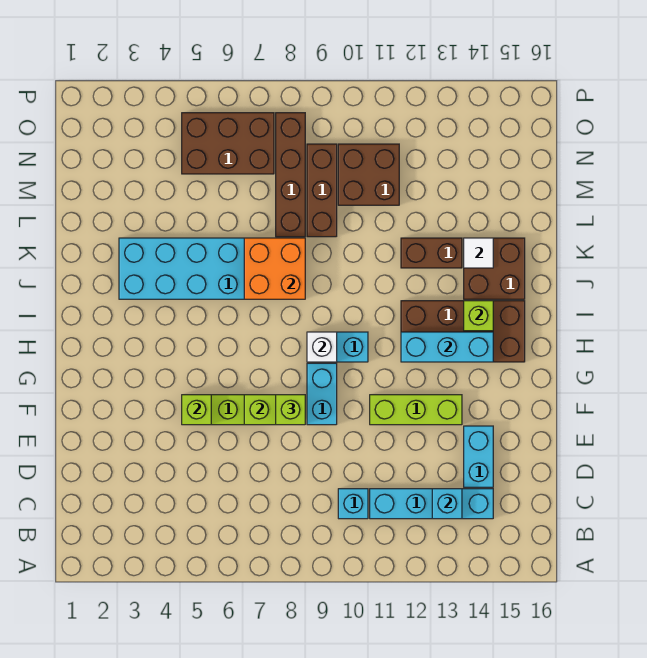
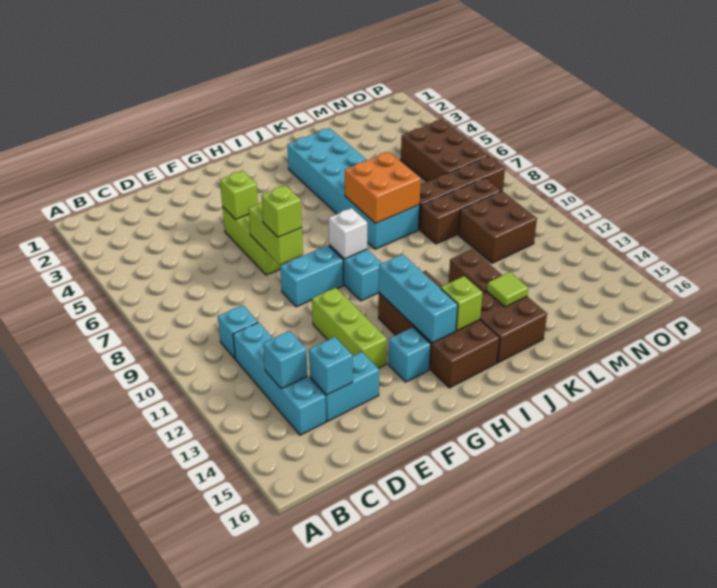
none -> cyan 1x1 brick [309,337,353,395]
none -> cyan 1x1 brick [388,327,431,382]
white 1x1 tile [464,238,493,268] -> lime 1x1 tile [487,272,528,307]

